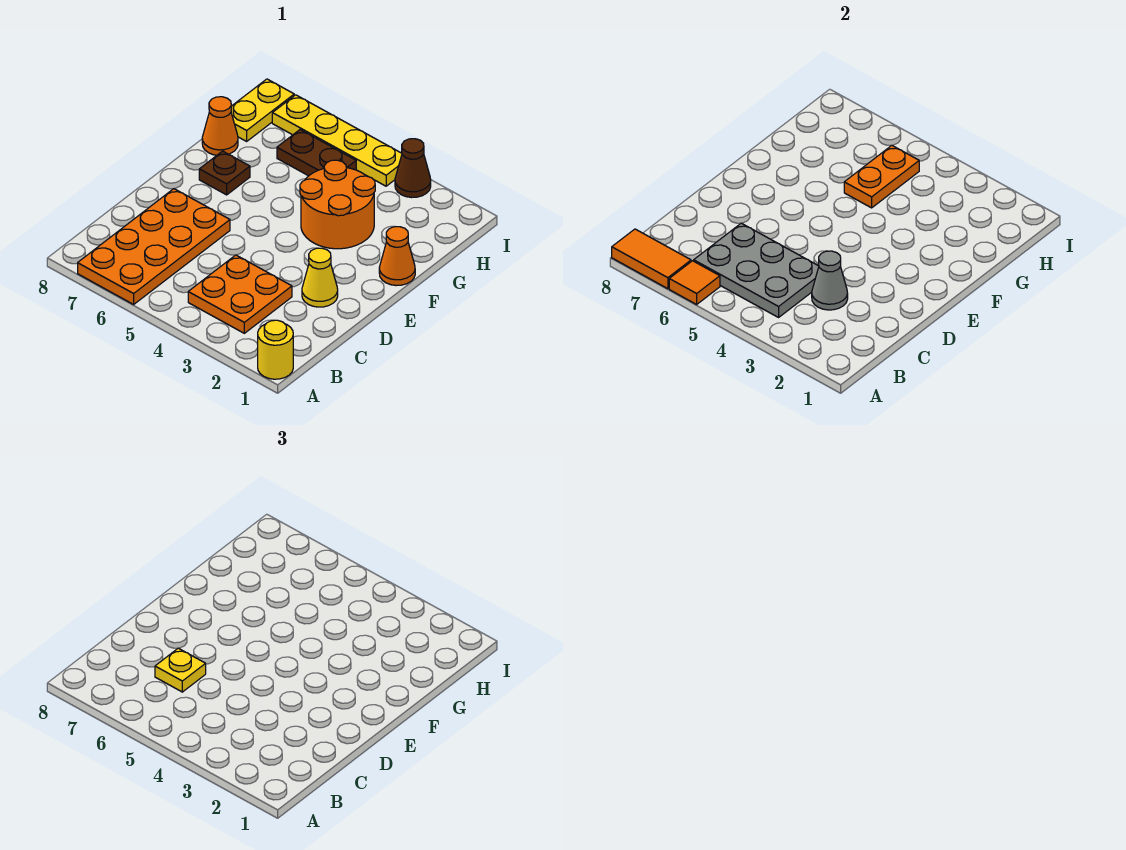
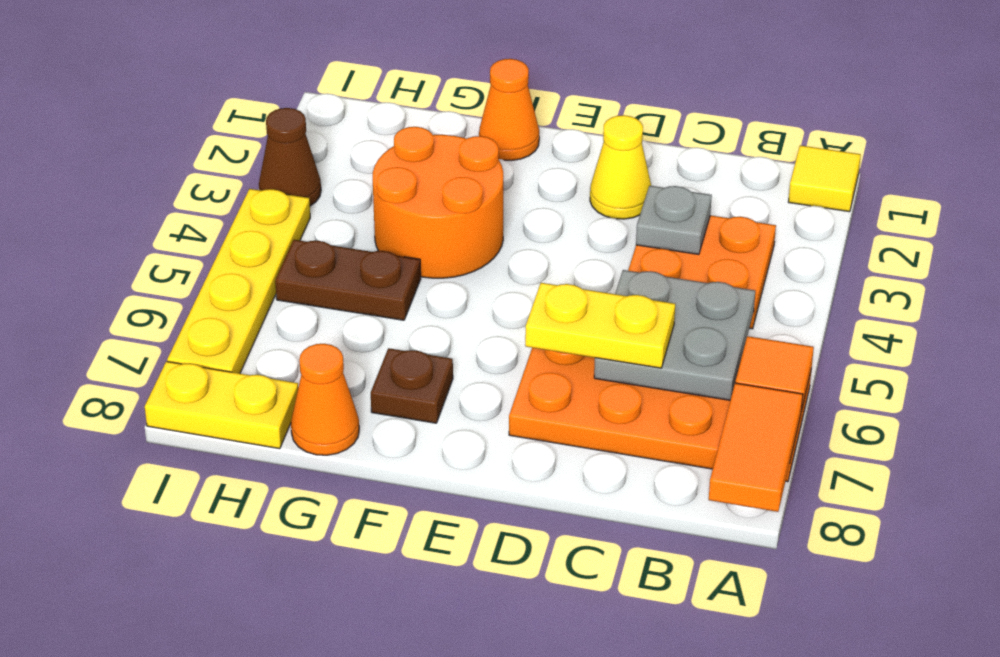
yellow 1x1 round brick [258,320,293,379] -> yellow 1x1 tile [788,145,861,212]
grey 2x3 plate [694,223,819,317] -> grey 2x2 plate [594,270,755,400]
grey 1x1 cone [812,251,848,310] -> grey 1x1 plate [636,186,712,255]
yellow 1x1 plate [155,648,206,692] -> yellow 1x2 plate [525,283,675,368]
orange 1x2 plate [844,145,919,208] -> none
brown 1x2 plate [277,130,356,176] -> brown 1x2 plate turned to [275,240,421,320]

